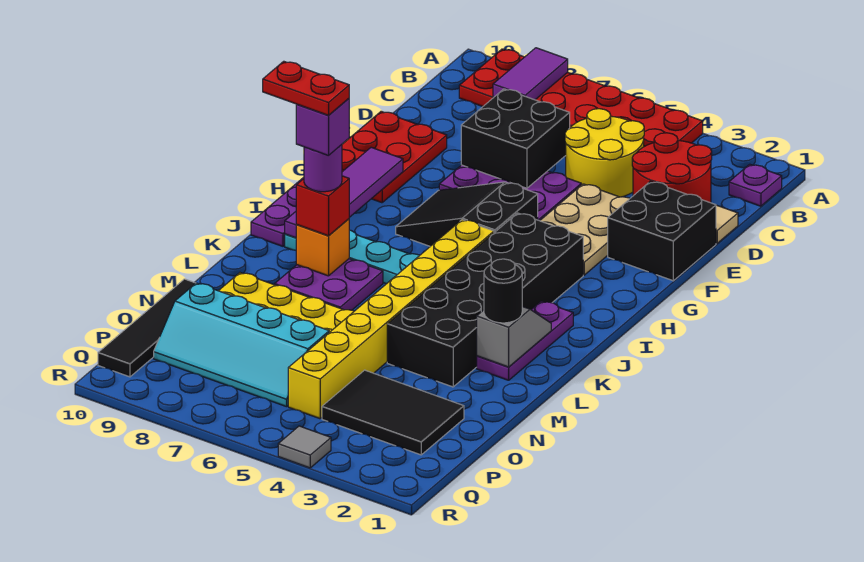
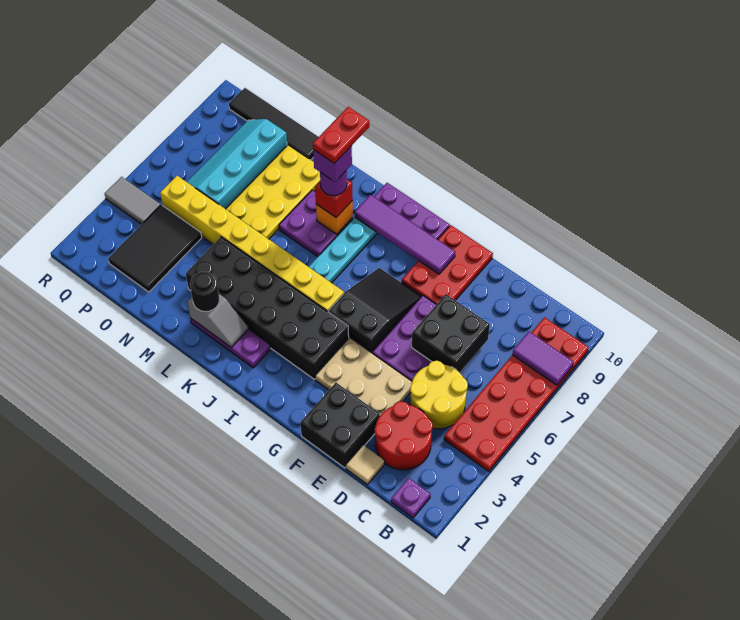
red 2x3 plate [342,111,447,203] -> red 2x3 plate turned to [402,225,493,305]
grey 1x1 tile [278,426,331,468] -> grey 1x2 tile [105,177,161,224]

